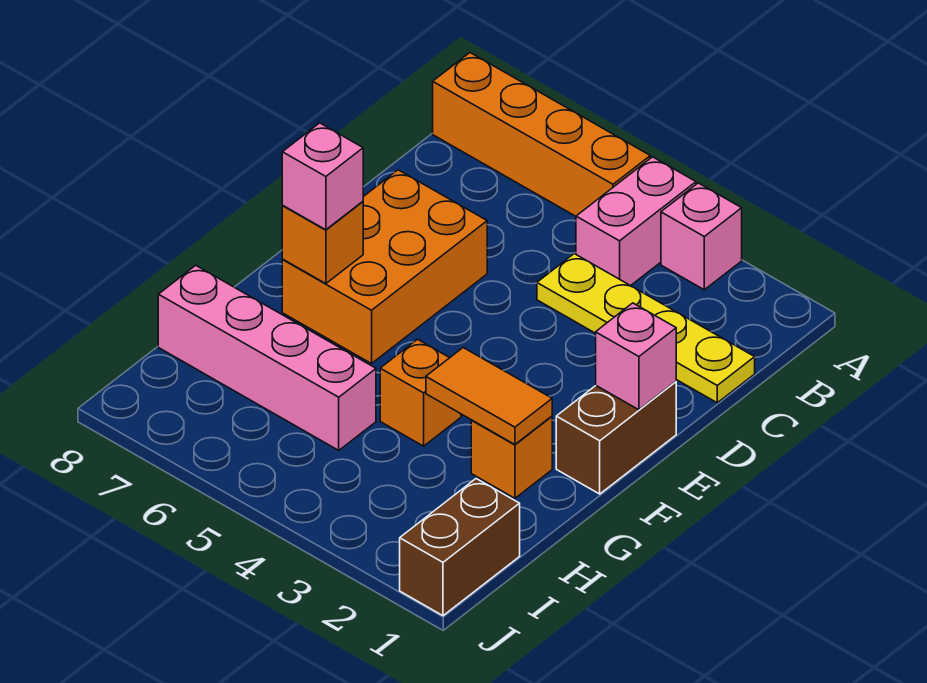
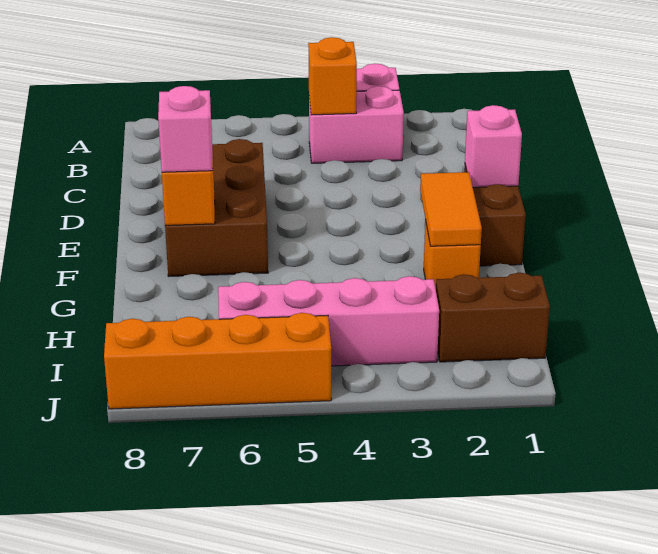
pink 1x2 brick [576,157,696,286] -> pink 1x2 brick turned to [309,86,404,163]
orange 1x4 brick [433,53,650,216] -> orange 1x4 brick moved to [104,313,331,409]
yellow 1x4 plate [537,254,755,403] -> none
orange 2x3 brick [282,170,487,364] -> brown 2x3 brick [165,139,268,276]
orange 1x2 tile [426,348,552,444] -> orange 1x2 tile turned to [420,172,482,246]
orange 1x1 brick [380,339,461,446] -> orange 1x1 brick moved to [308,37,357,115]
pink 1x4 brick [158,265,376,450] -> pink 1x4 brick moved to [218,276,439,366]
brown 1x2 brick [400,479,520,616] -> brown 1x2 brick turned to [436,273,550,362]

